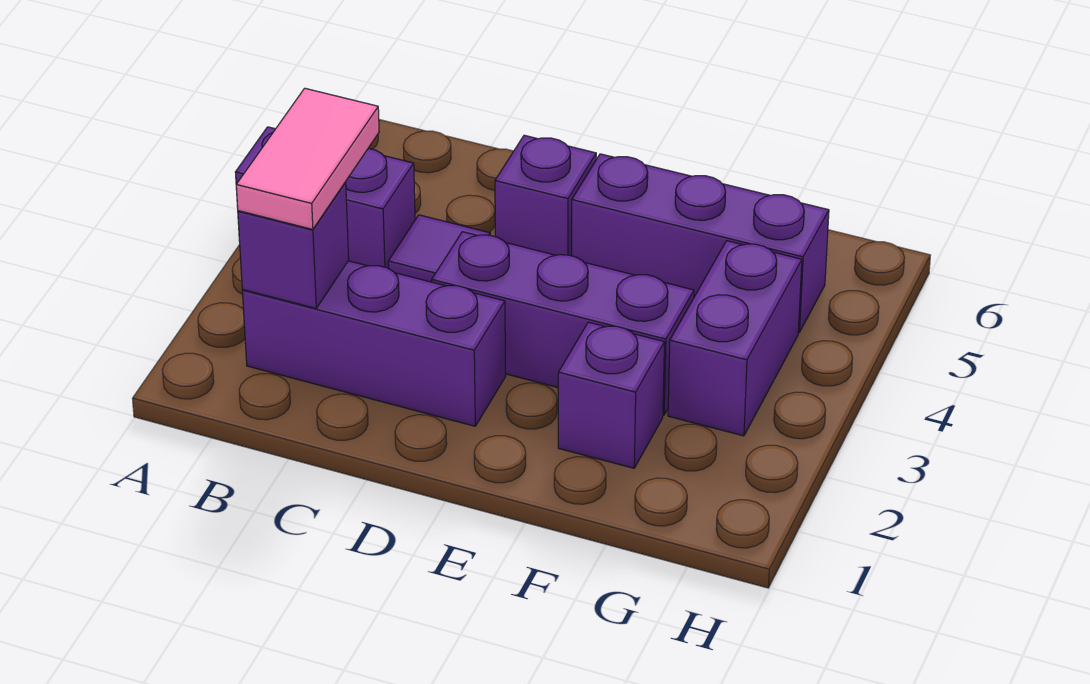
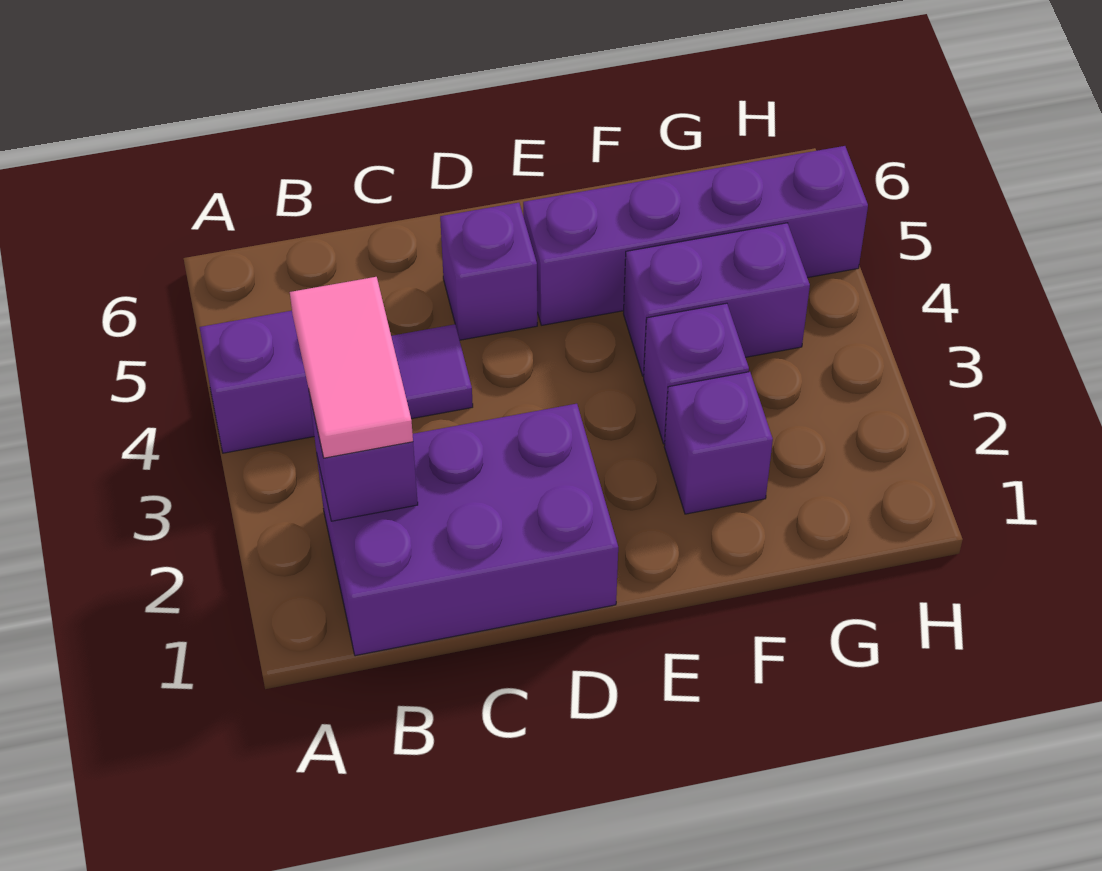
purple 1x3 brick [242,261,506,426] -> purple 2x3 brick [317,404,618,656]
purple 1x3 brick [432,232,694,415] -> purple 1x1 brick [644,303,749,444]
purple 1x3 brick [571,154,829,332] -> purple 1x4 brick [523,146,868,325]
purple 1x2 brick [668,241,802,436] -> purple 1x2 brick turned to [624,223,810,376]

